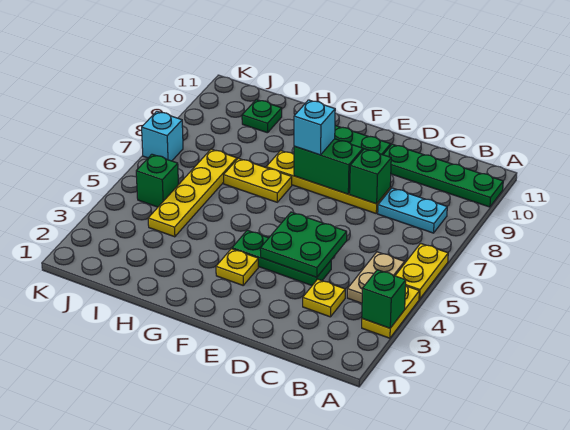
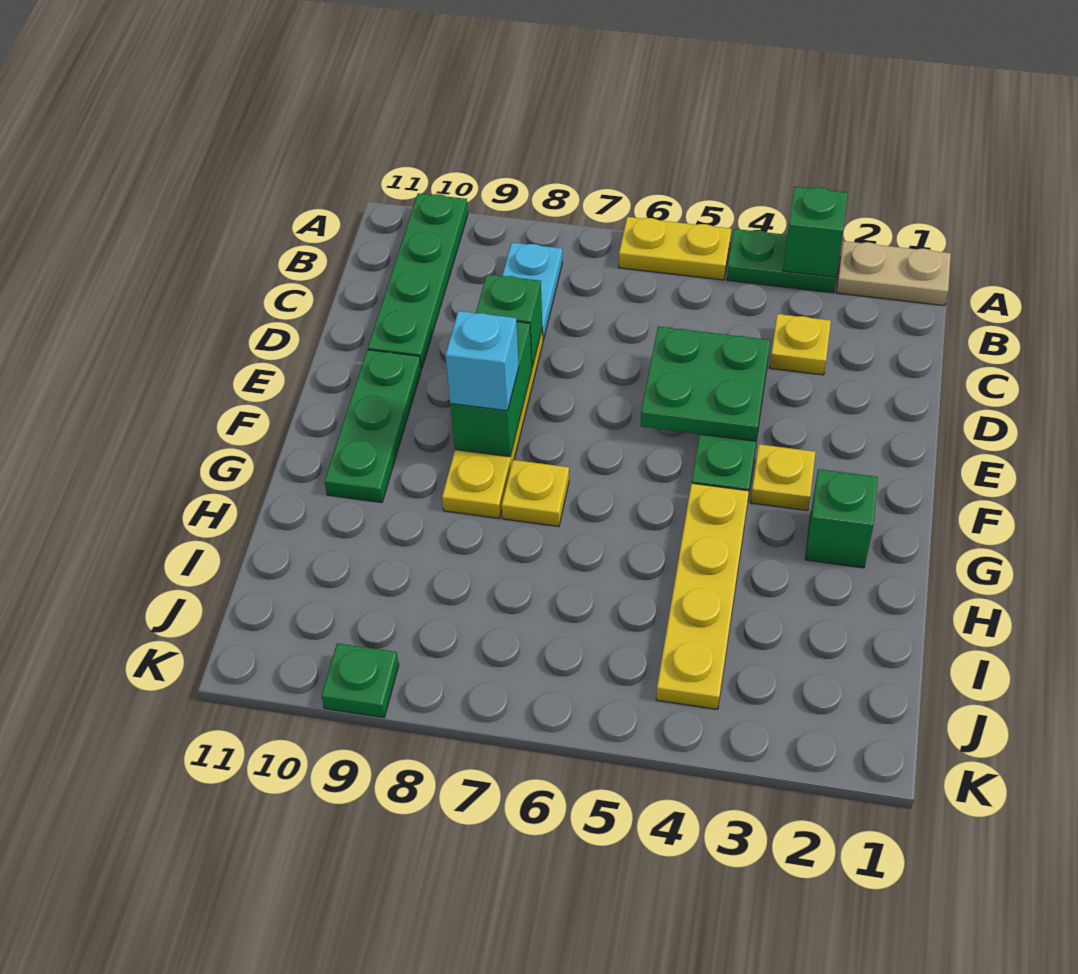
yellow 1x2 plate [362,286,419,338] -> green 1x2 plate [727,229,836,293]
tan 1x2 plate [347,252,405,303] -> tan 1x2 plate moved to [836,241,951,306]
yellow 1x2 plate [224,158,292,202] -> yellow 1x1 plate [502,460,569,527]
yellow 1x4 plate [148,149,237,237] -> yellow 1x4 plate turned to [656,483,749,709]
green 1x1 plate [242,99,282,133] -> green 1x1 plate moved to [321,643,399,718]
green 1x1 brick [136,154,178,207] -> green 1x1 brick moved to [805,469,878,568]
cyan 1x1 brick [142,111,183,161] -> none

